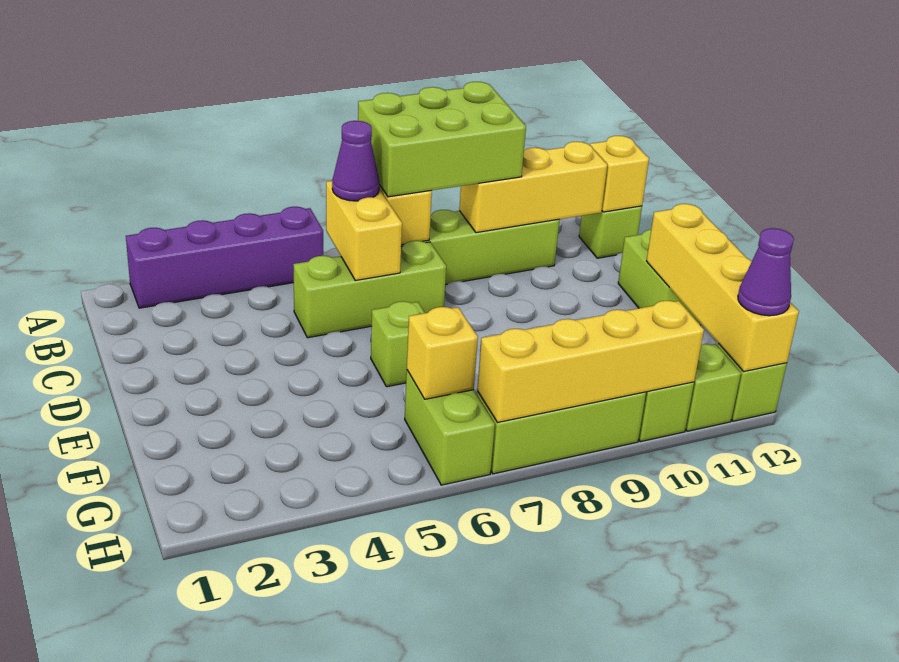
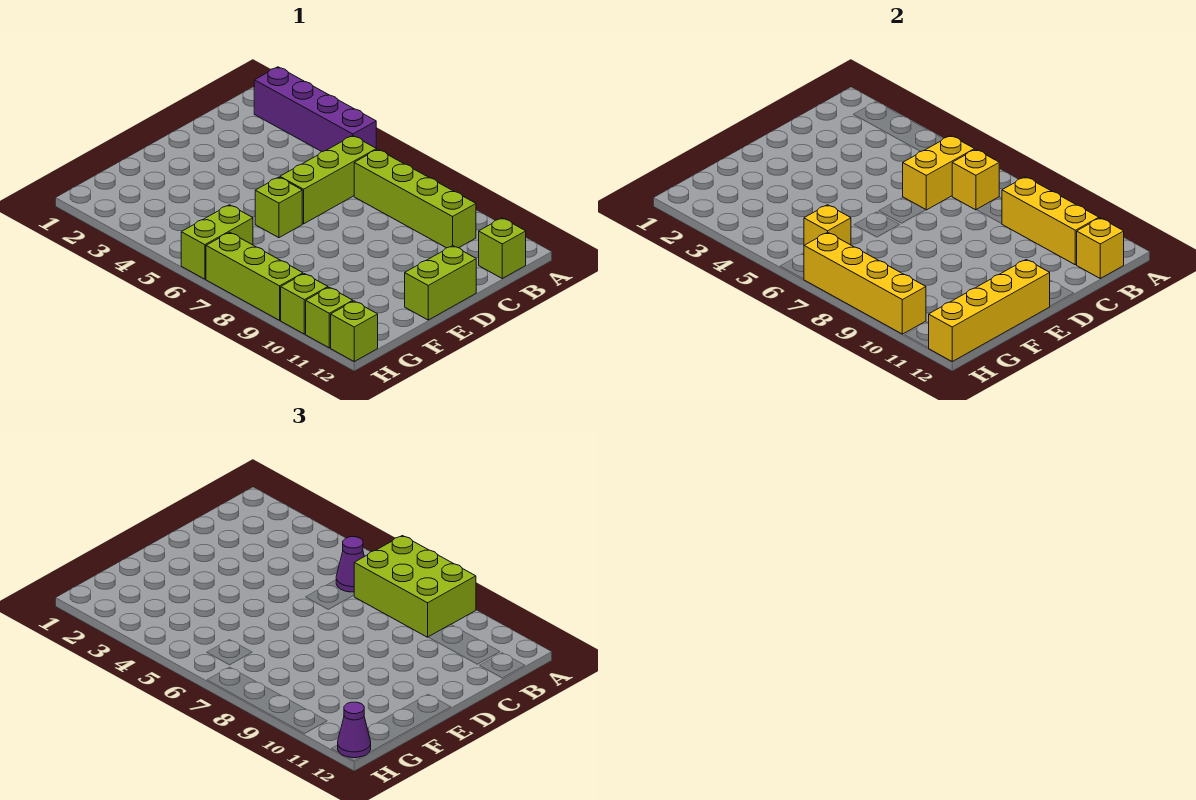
lime 1x3 brick [294,241,446,338] -> lime 1x3 brick turned to [280,136,377,224]

